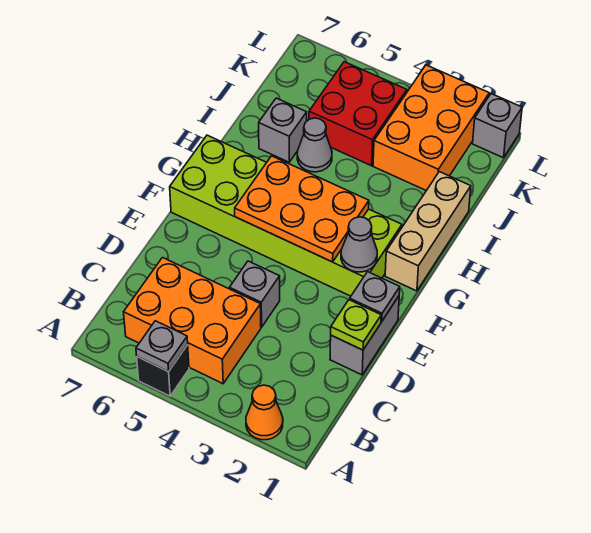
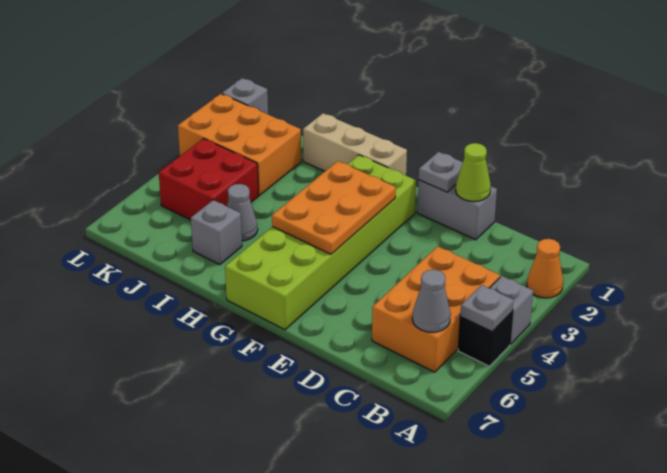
lime 1x1 plate [331,300,381,350] -> lime 1x1 cone [456,143,491,202]
grey 1x1 brick [230,261,280,327] -> grey 1x1 brick moved to [490,276,533,345]
grey 1x1 cone [341,217,377,272] -> grey 1x1 cone moved to [412,270,451,332]

